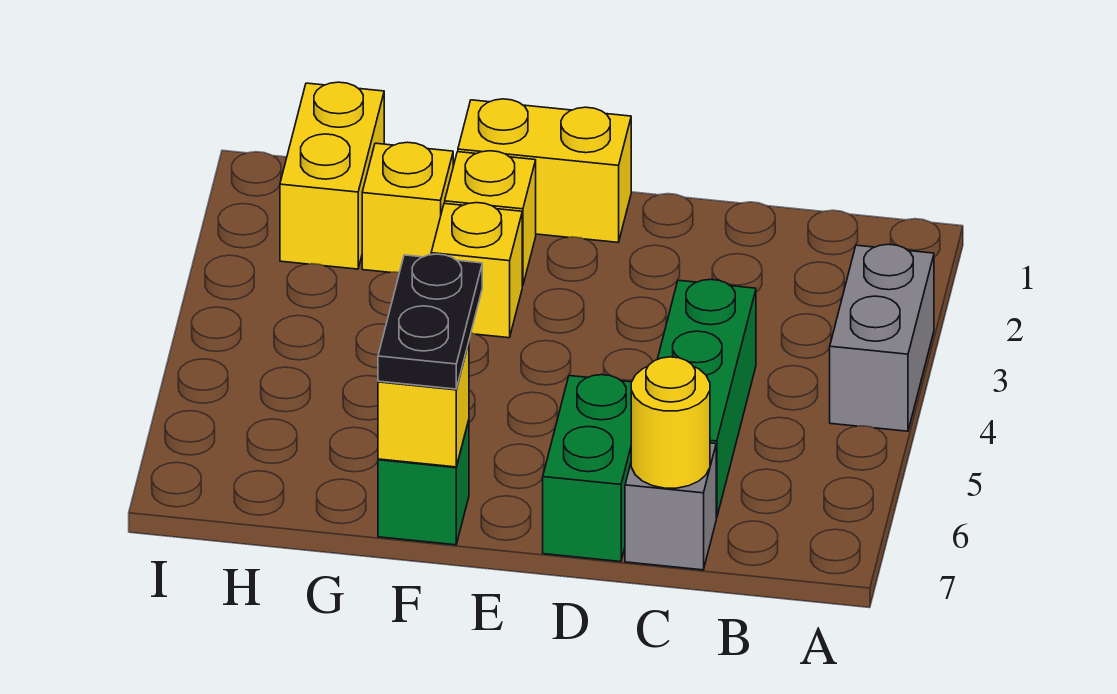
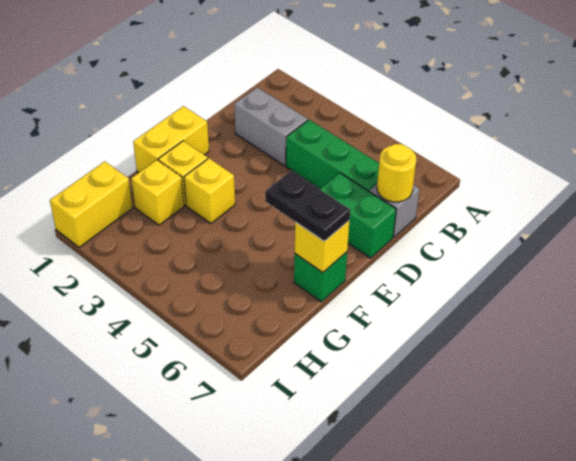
grey 1x2 brick [830,244,934,431] -> grey 1x2 brick moved to [234,87,308,166]
yellow 1x2 brick [280,82,384,269] -> yellow 1x2 brick turned to [50,161,133,248]

